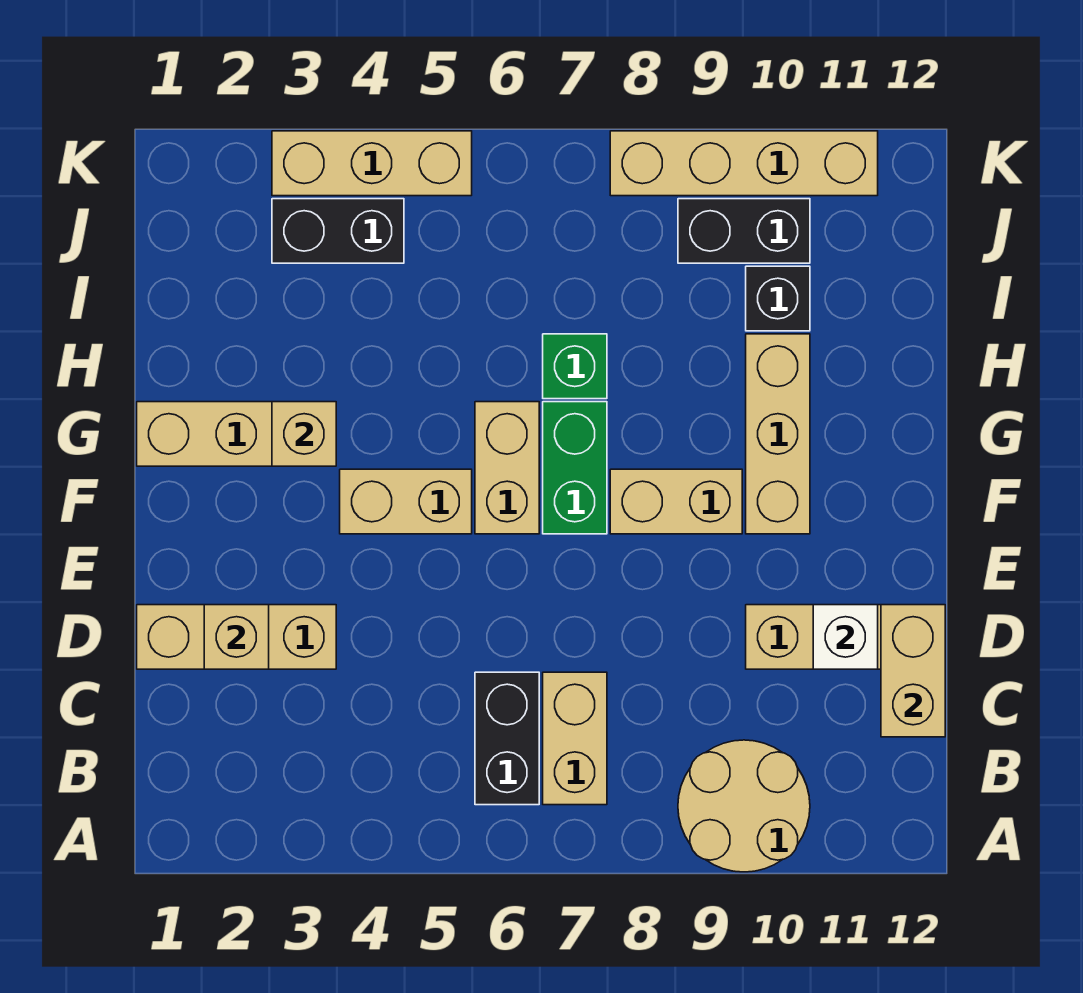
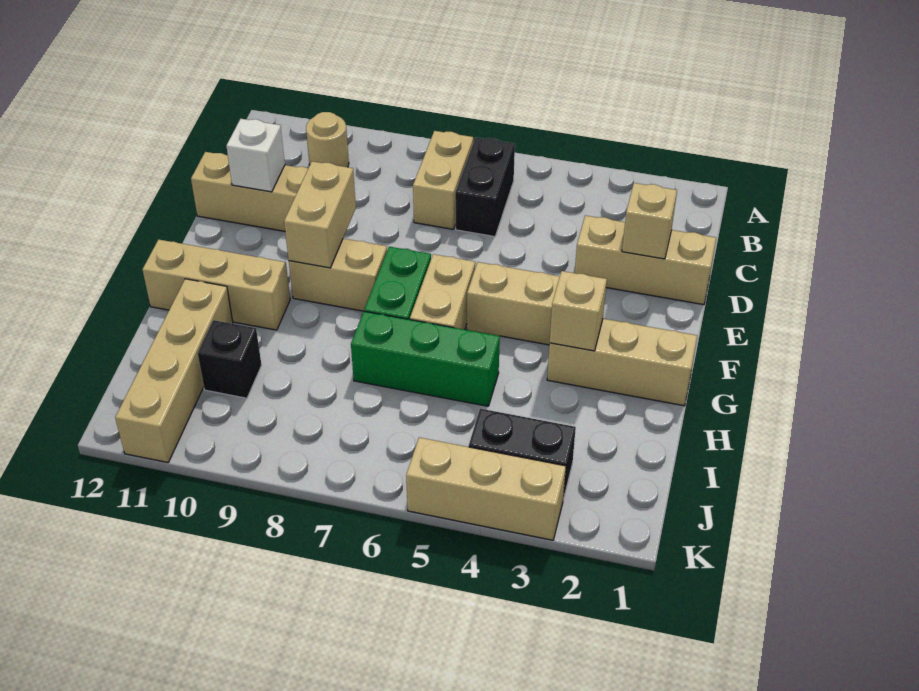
tan 2x2 round brick [678,740,810,872] -> tan 1x1 round brick [306,112,349,167]
tan 1x2 brick [881,605,945,737] -> tan 1x2 brick moved to [284,161,356,268]
tan 1x3 brick [746,334,810,534] -> tan 1x3 brick turned to [142,239,290,330]
green 1x1 brick [543,334,607,399] -> green 1x3 brick [351,311,500,406]
black 1x2 brick [678,199,810,263] -> none
tan 1x4 brick [610,131,878,196] -> tan 1x4 brick turned to [115,279,233,463]

